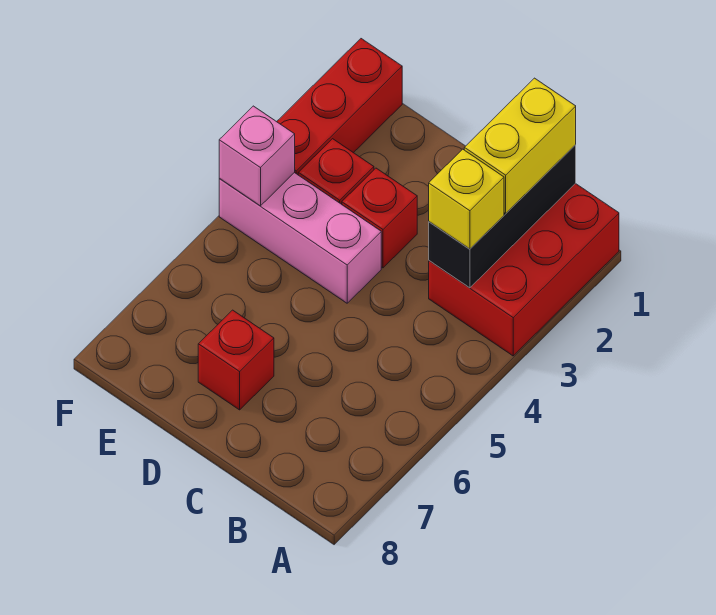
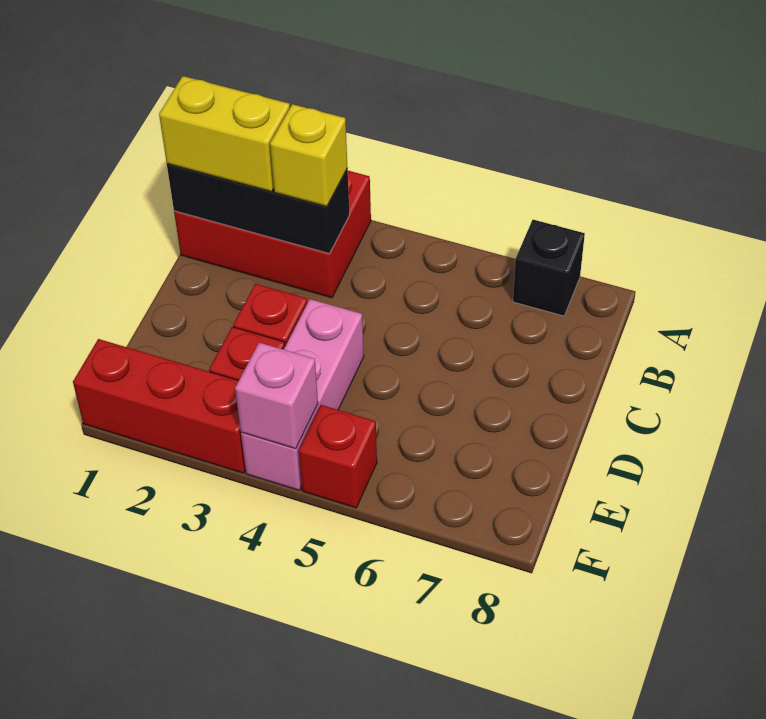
none -> black 1x1 brick [513,220,585,316]
red 1x1 brick [198,310,274,410] -> red 1x1 brick moved to [299,405,377,508]

